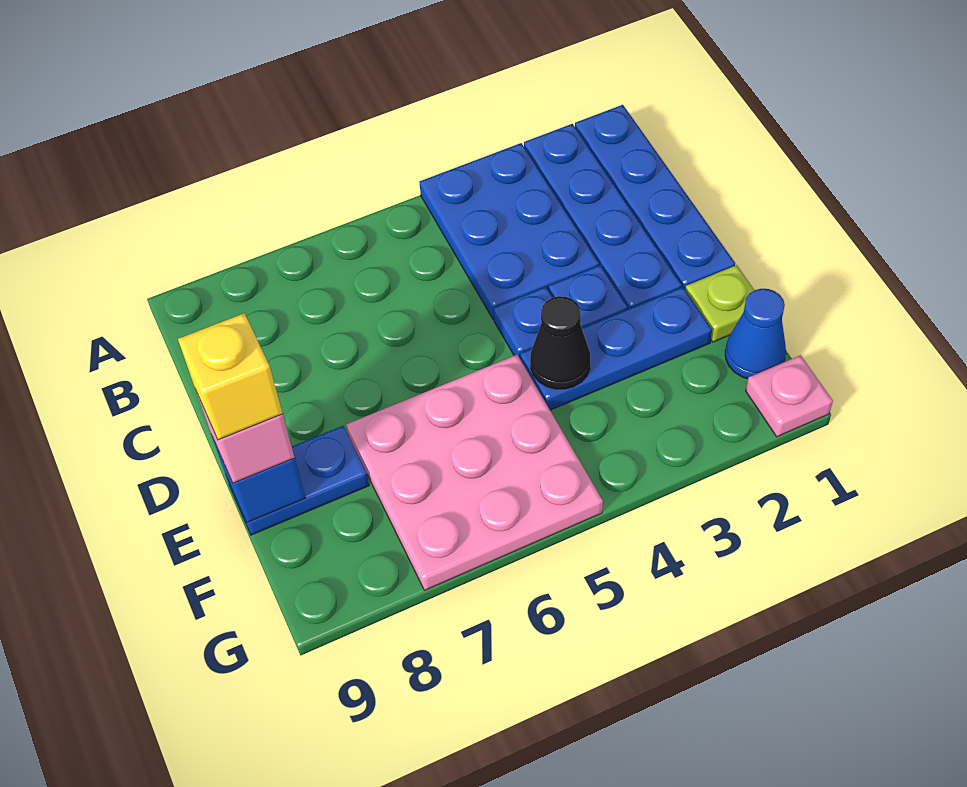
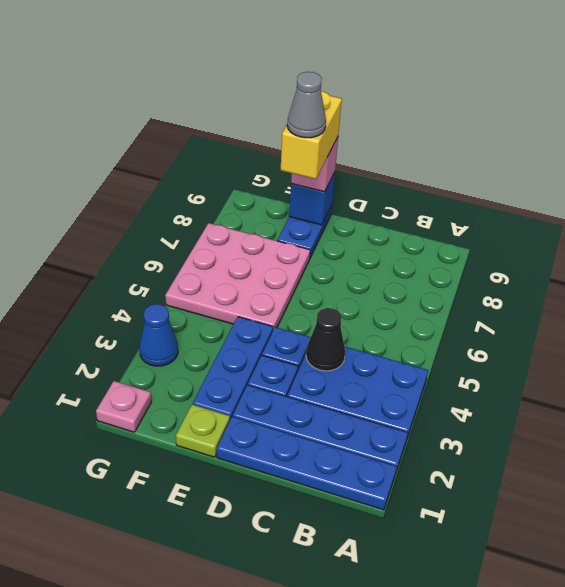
black 1x1 cone [530,296,590,389] -> black 1x1 cone moved to [306,308,345,371]
none -> grey 1x1 cone [287,72,326,138]
yellow 1x1 brick [178,313,283,440] -> yellow 1x2 brick [281,91,342,179]
blue 1x1 cone [725,289,786,379] -> blue 1x1 cone moved to [139,304,178,366]

